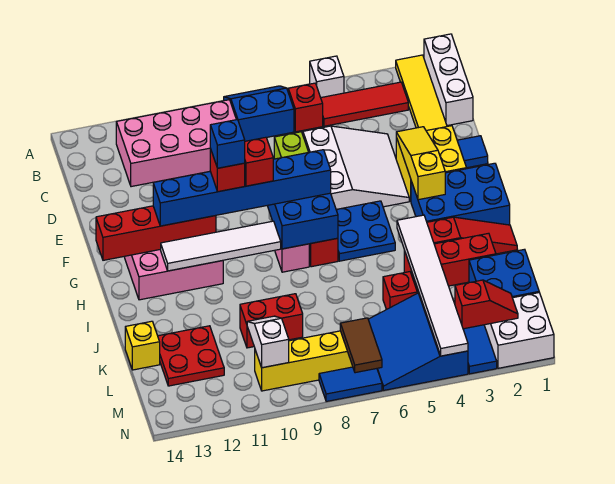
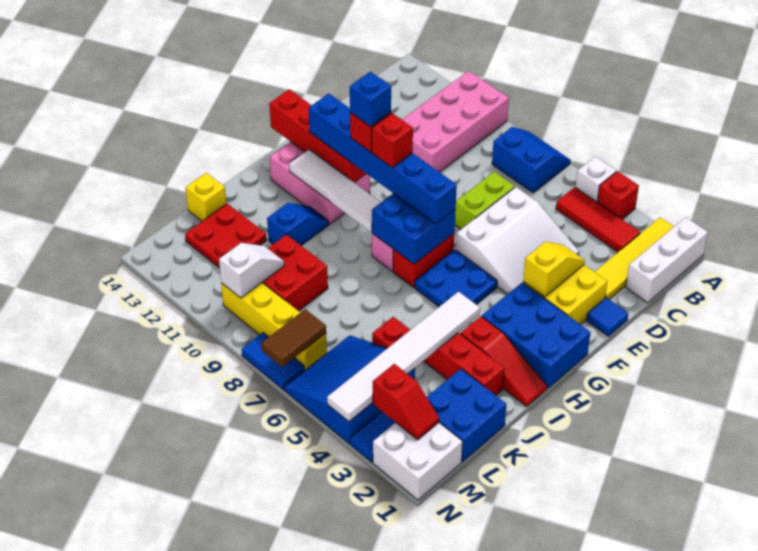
red 1x1 brick [288,83,323,132] -> red 1x1 brick moved to [597,171,639,219]
pink 2x4 brick [116,100,236,187] -> pink 2x4 brick turned to [402,71,509,172]
yellow 1x3 slope [396,127,445,200] -> yellow 1x2 slope [523,242,585,297]
none -> blue 1x2 slope [267,203,329,246]
red 1x2 brick [240,294,303,348] -> red 2x2 brick [262,234,328,311]

